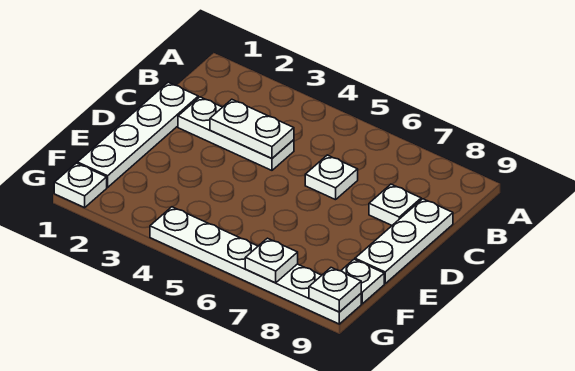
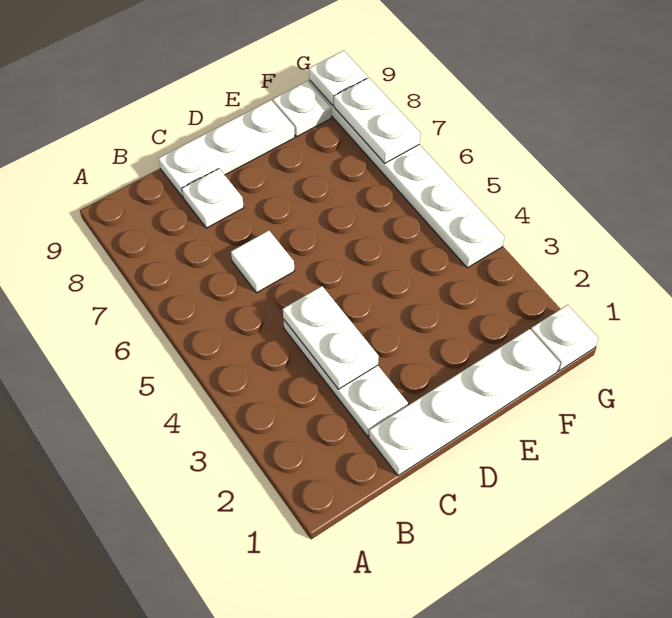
white 1x1 plate [305,155,358,200] -> white 1x1 tile [231,231,294,293]
white 1x1 plate [245,238,298,283] -> white 1x2 plate [334,78,421,163]

